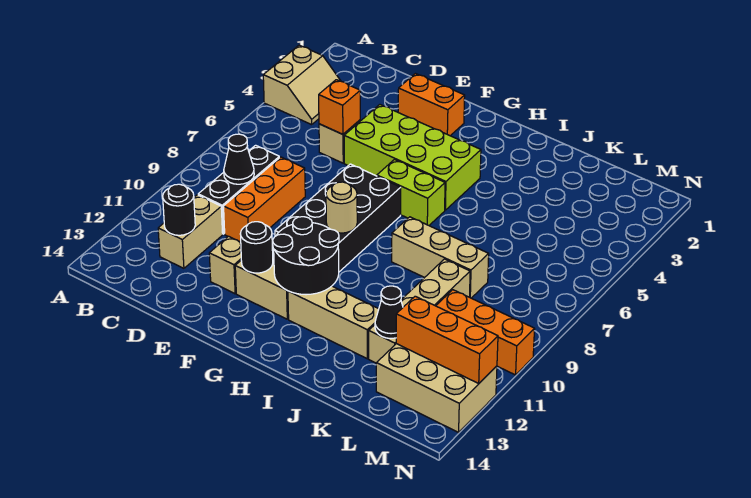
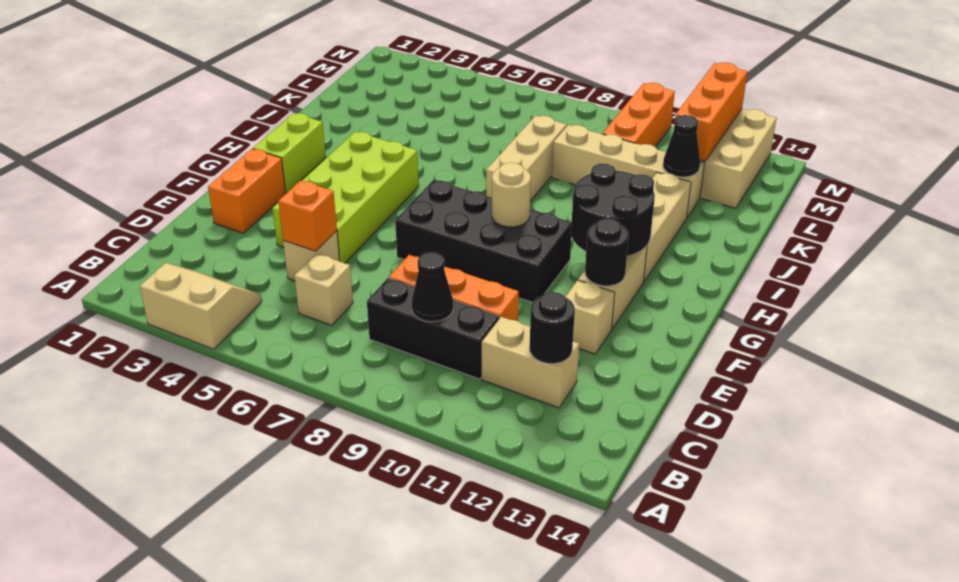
none -> tan 1x1 brick [294,254,353,325]
lime 1x2 brick [377,160,445,225] -> lime 1x2 brick moved to [253,113,326,193]

